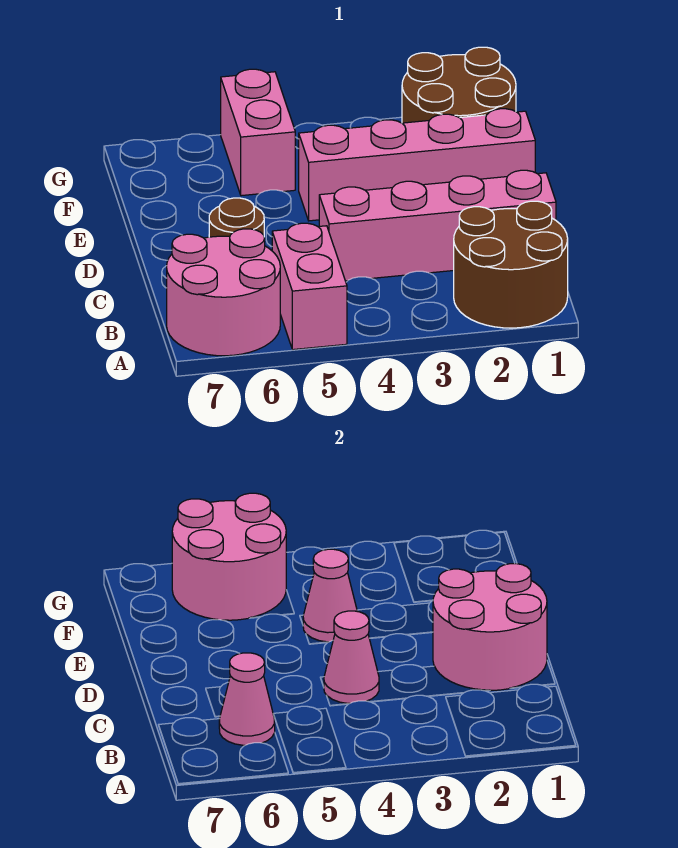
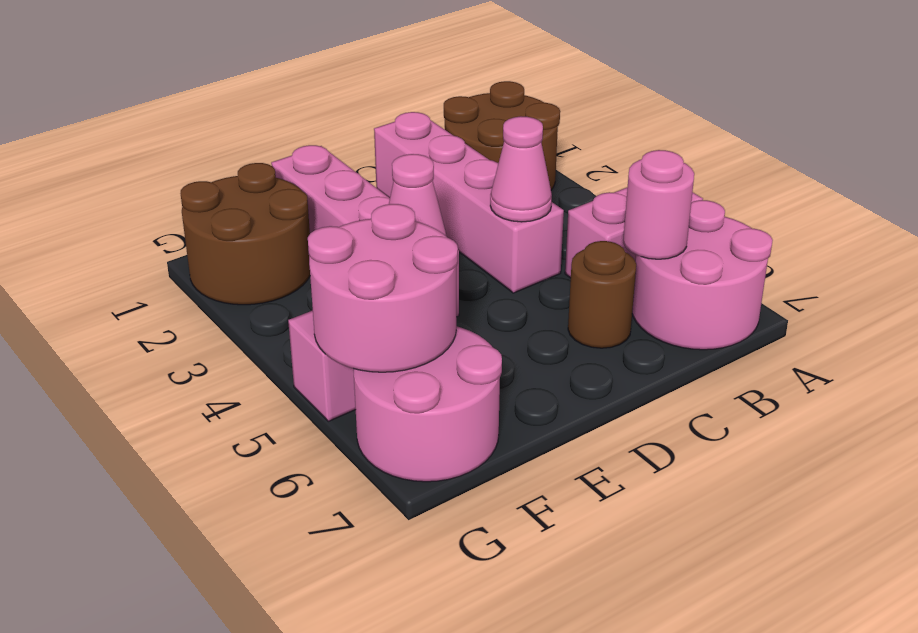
pink 1x1 cone [219,653,275,745] -> pink 1x1 round brick [623,150,694,259]
pink 2x2 round brick [433,564,547,691] -> pink 2x2 round brick moved to [354,326,502,482]

